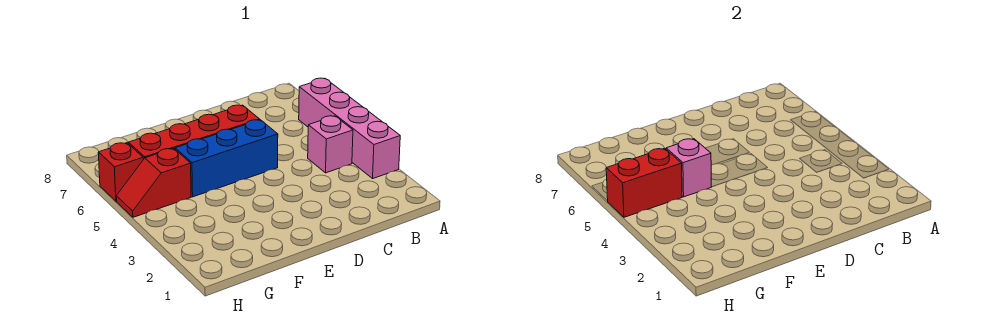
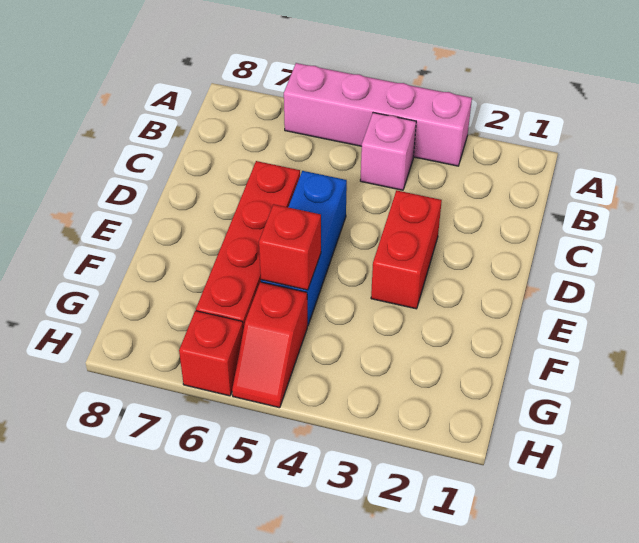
pink 1x1 brick [666,139,711,197] -> red 1x1 brick [259,204,321,290]
red 1x2 brick [606,148,682,217] -> red 1x2 brick moved to [371,190,442,309]

